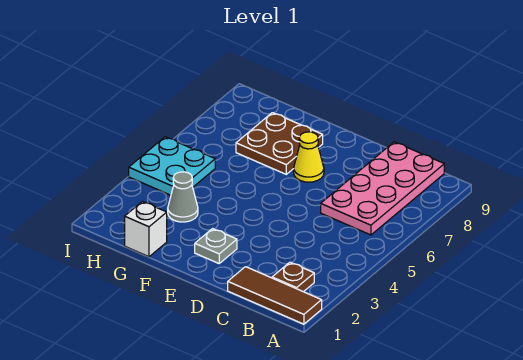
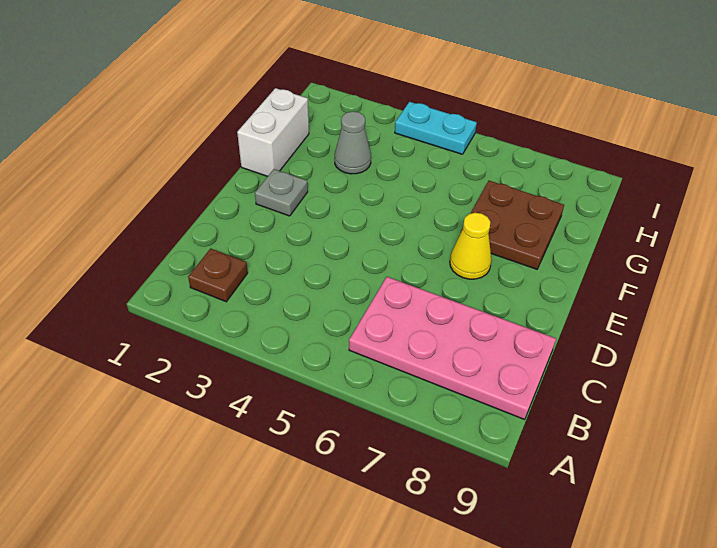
brown 1x3 tile [228,267,322,324] -> none
white 1x1 brick [125,201,167,257] -> white 1x2 brick [237,88,309,176]
cyan 2x2 plate [129,137,215,195] -> cyan 1x2 plate [395,102,477,154]

